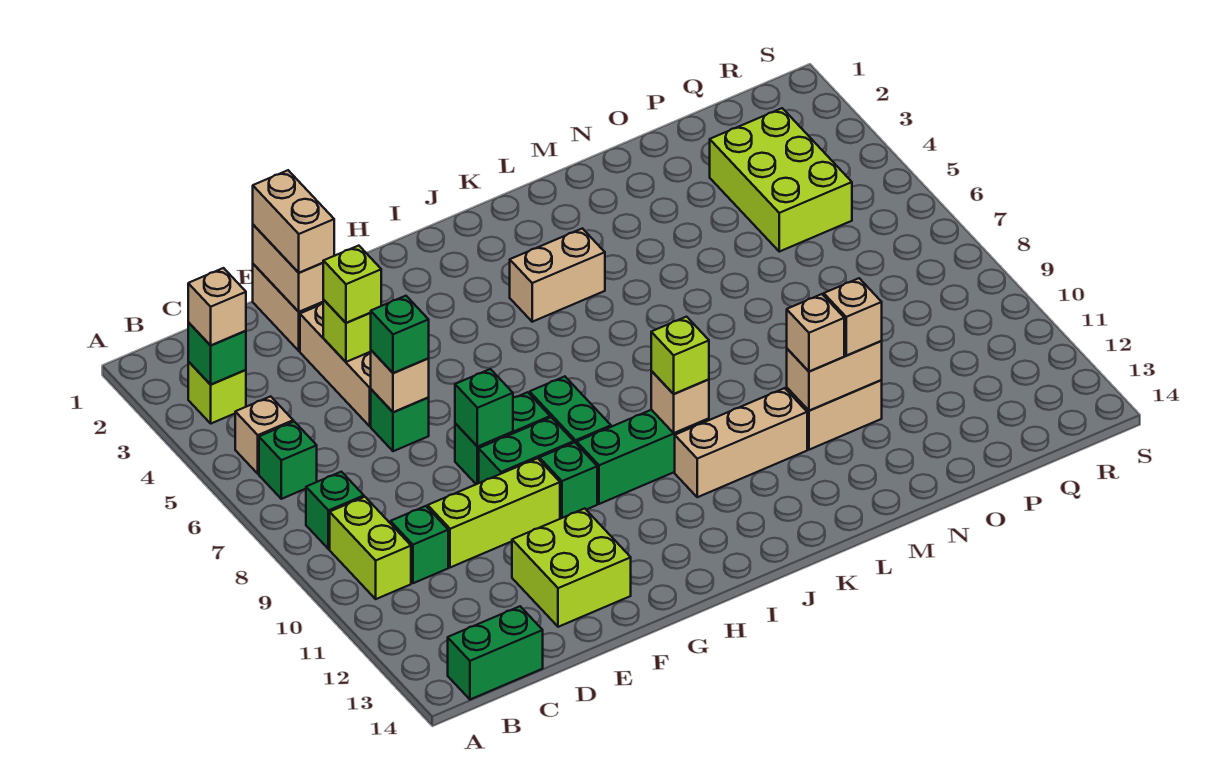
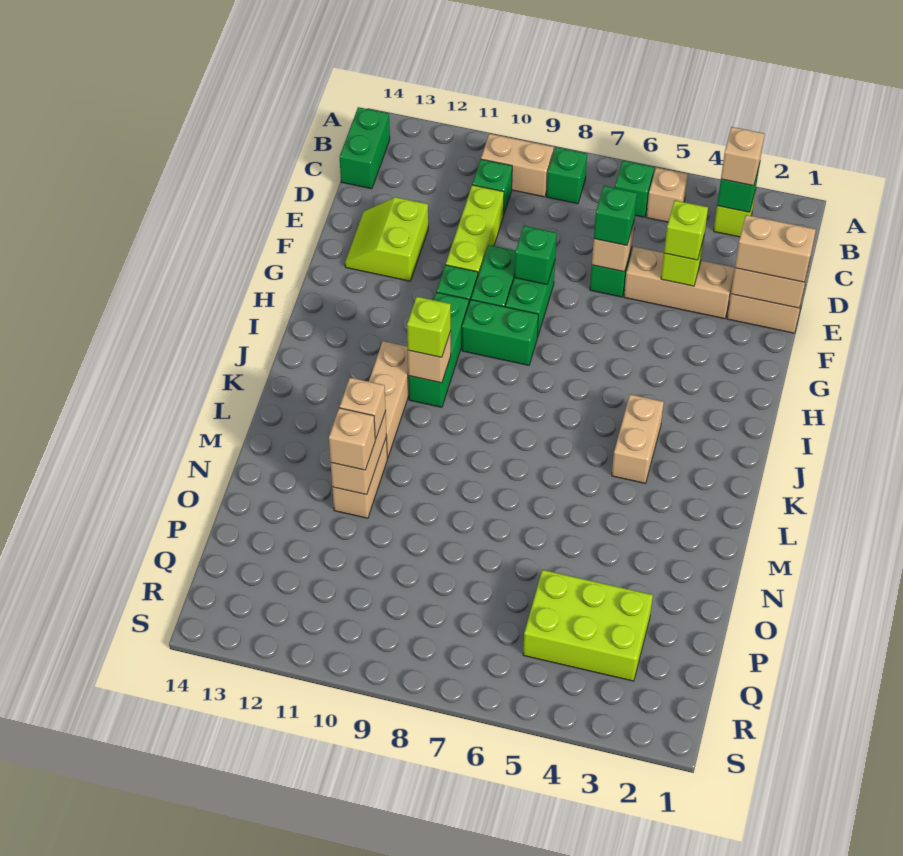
lime 1x2 brick [330,497,411,599] -> tan 1x2 brick [481,134,554,197]
lime 2x2 brick [512,508,631,627] -> lime 2x2 slope [345,197,428,281]

